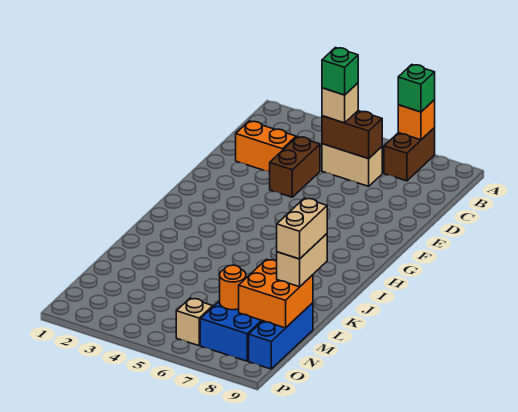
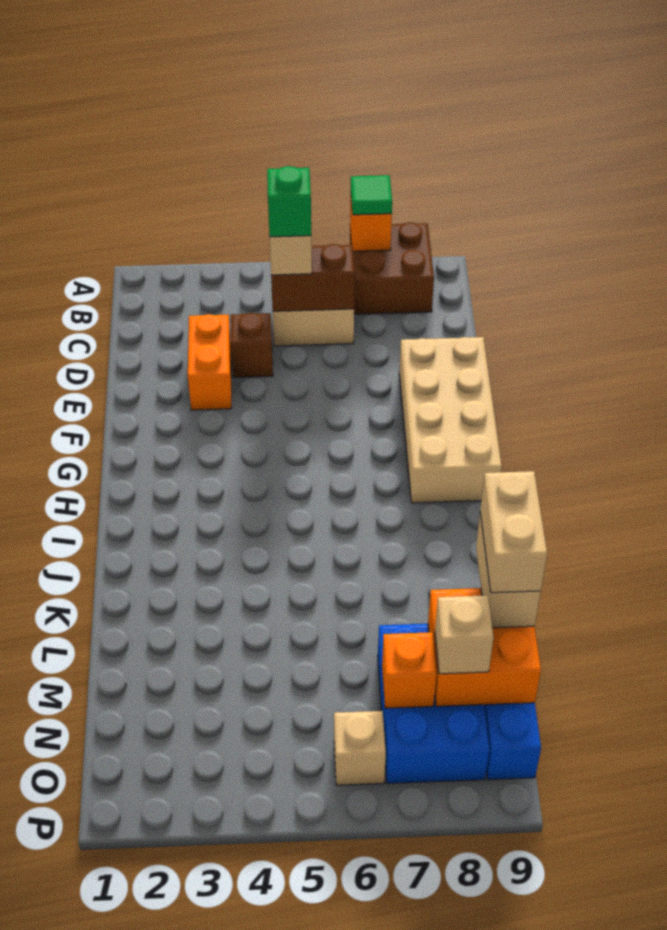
brown 1x2 brick [384,128,435,181] -> brown 2x2 brick [350,222,434,314]
green 1x1 brick [398,65,435,112] -> green 1x1 tile [351,175,392,215]
orange 1x2 brick [236,121,296,172] -> orange 1x2 brick turned to [188,314,231,410]
brown 1x2 brick [270,137,320,197] -> brown 1x1 brick [231,313,273,377]
none -> tan 2x4 brick [399,337,502,503]
orange 1x1 round brick [219,265,246,310] -> orange 1x1 brick [382,632,436,708]
none -> tan 1x1 brick [435,595,494,674]

